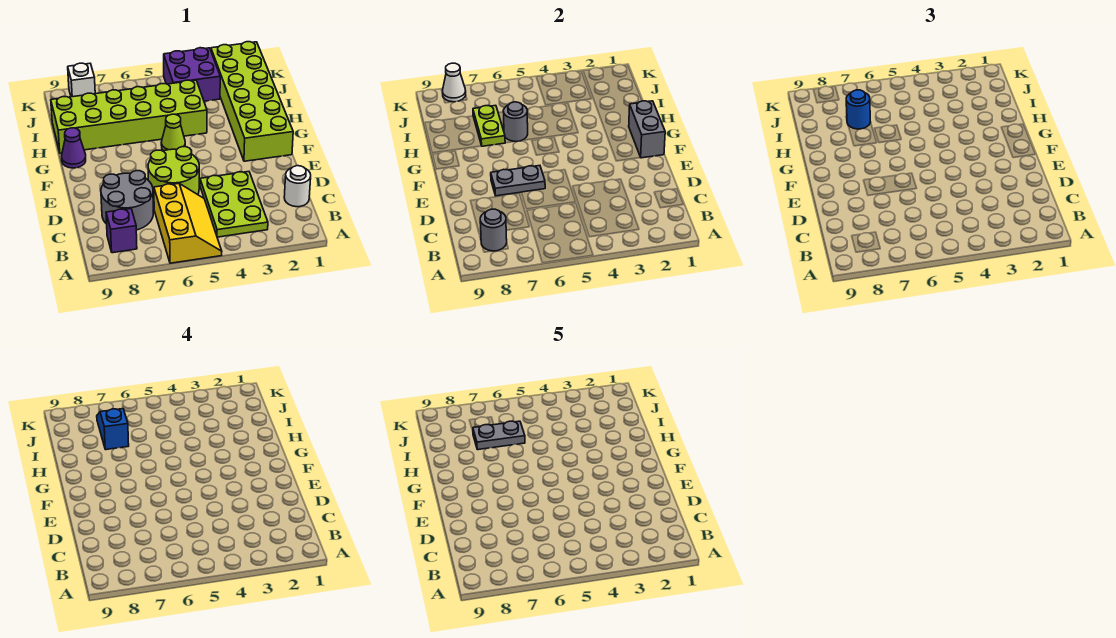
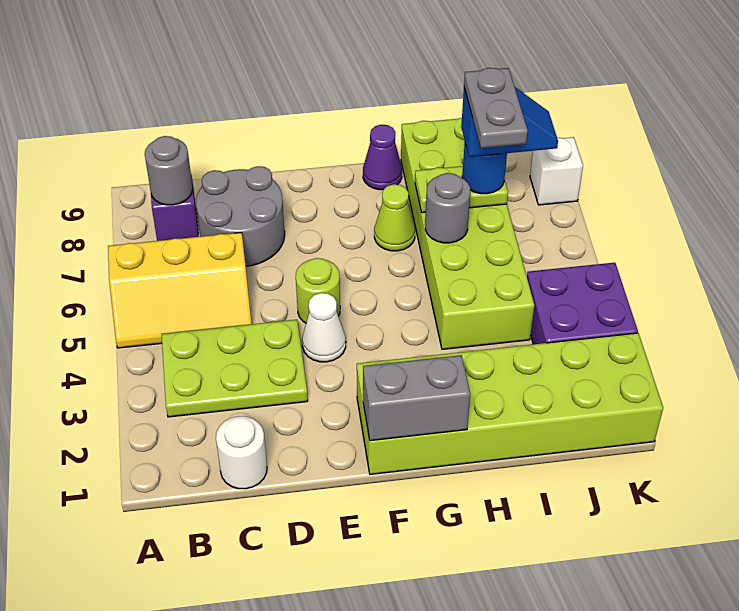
lime 2x2 round brick [148,147,199,199] -> lime 1x1 round brick [296,258,340,323]
grey 1x2 plate [491,166,545,196] -> none
lime 1x1 cone [161,114,185,151] -> lime 1x1 cone moved to [374,184,415,251]
white 1x1 cone [443,63,466,102] -> white 1x1 cone moved to [302,293,346,362]

